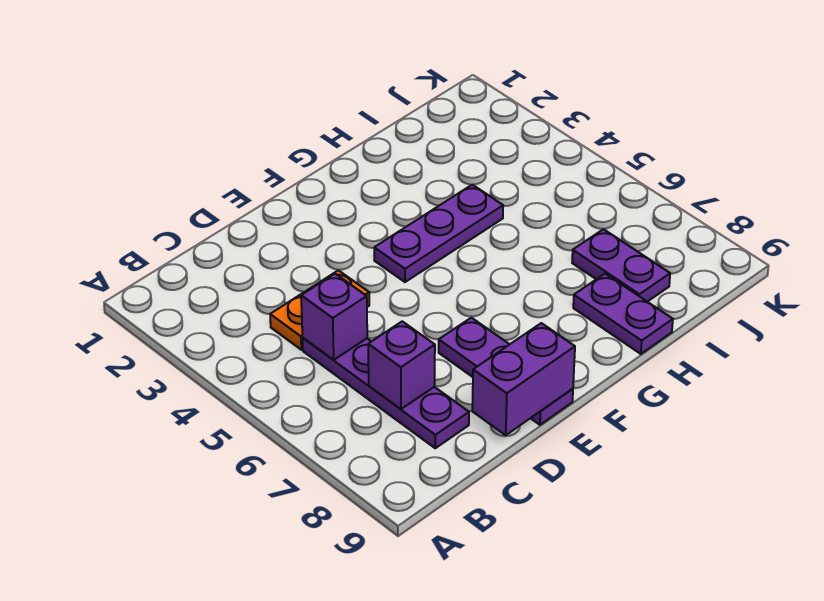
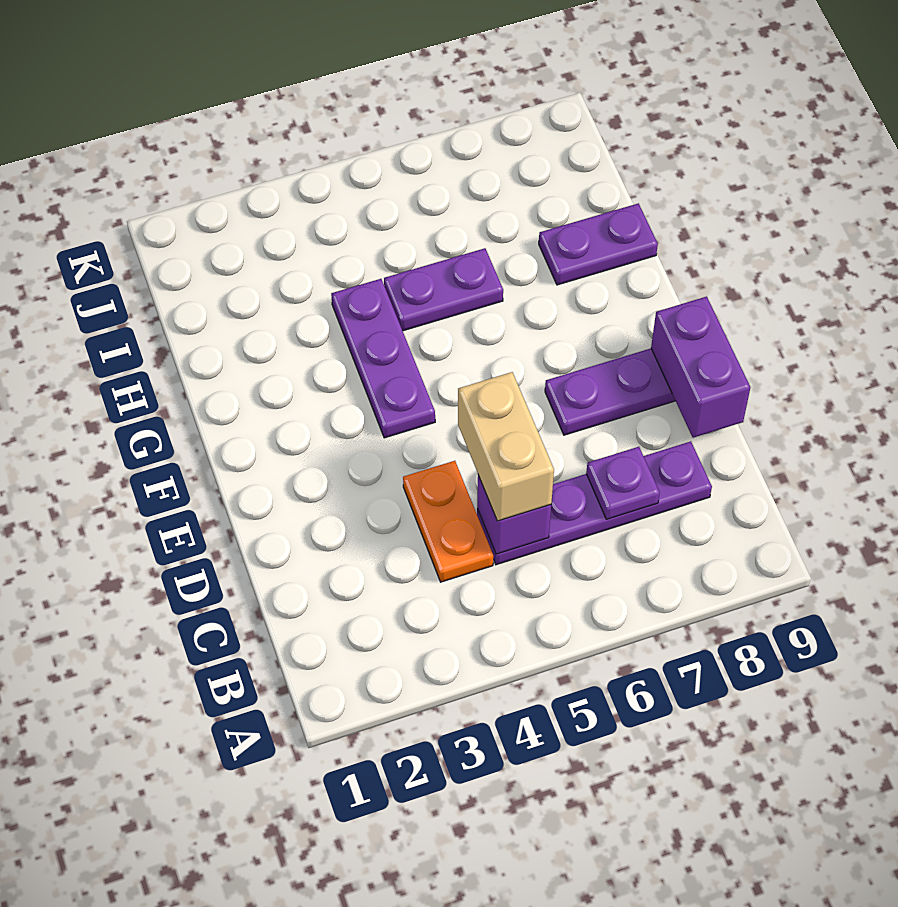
none -> tan 1x2 brick [458,372,554,521]
purple 1x1 brick [368,321,435,409] -> purple 1x1 plate [586,447,660,519]
purple 1x2 plate [572,229,670,302] -> purple 1x2 plate moved to [384,248,503,331]

